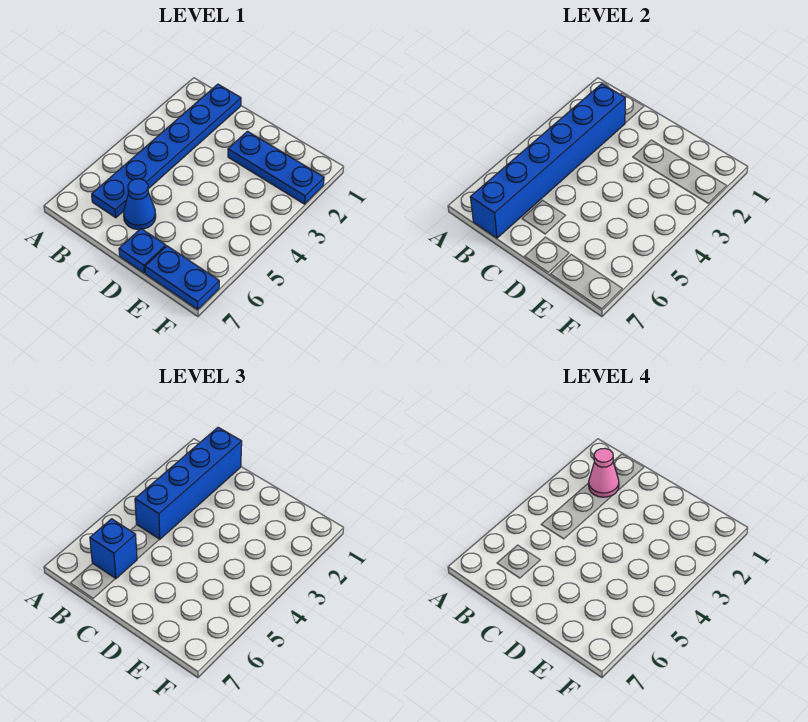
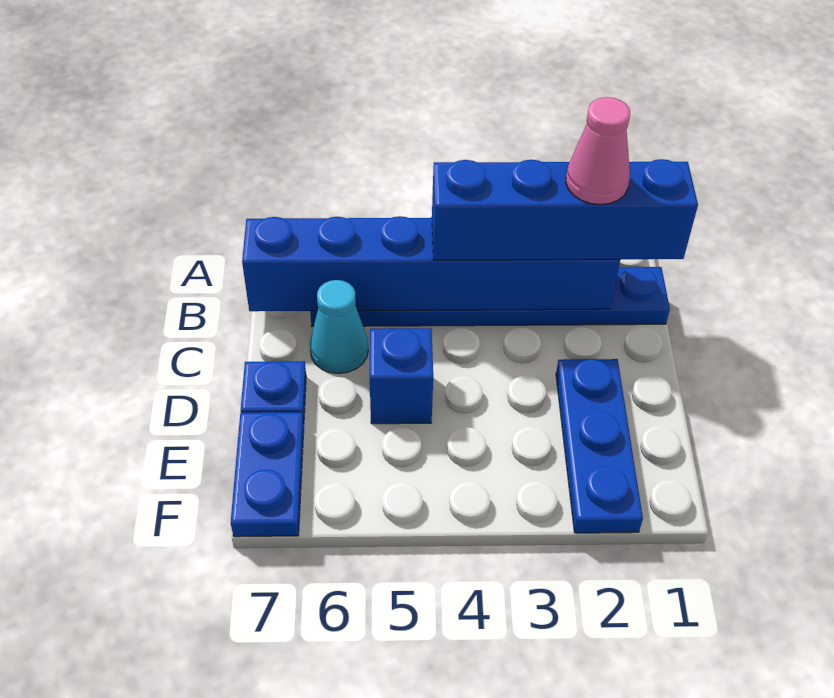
blue 1x1 brick [90,519,137,579] -> blue 1x1 brick moved to [370,328,433,424]
blue 1x1 cone [124,179,156,230] -> cyan 1x1 cone [310,280,368,374]

